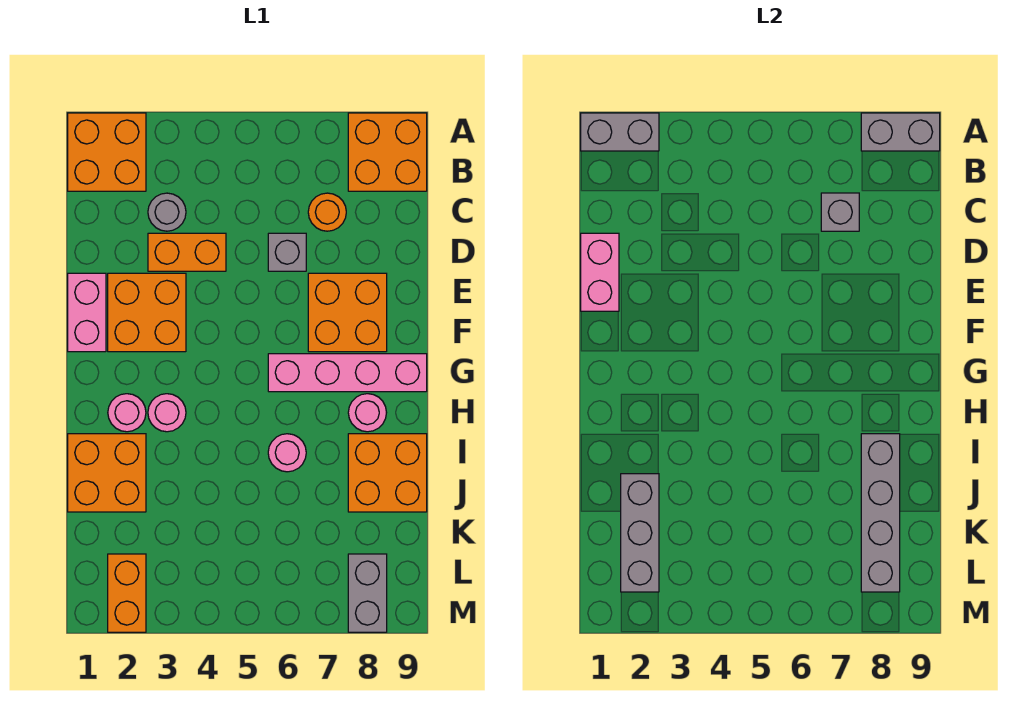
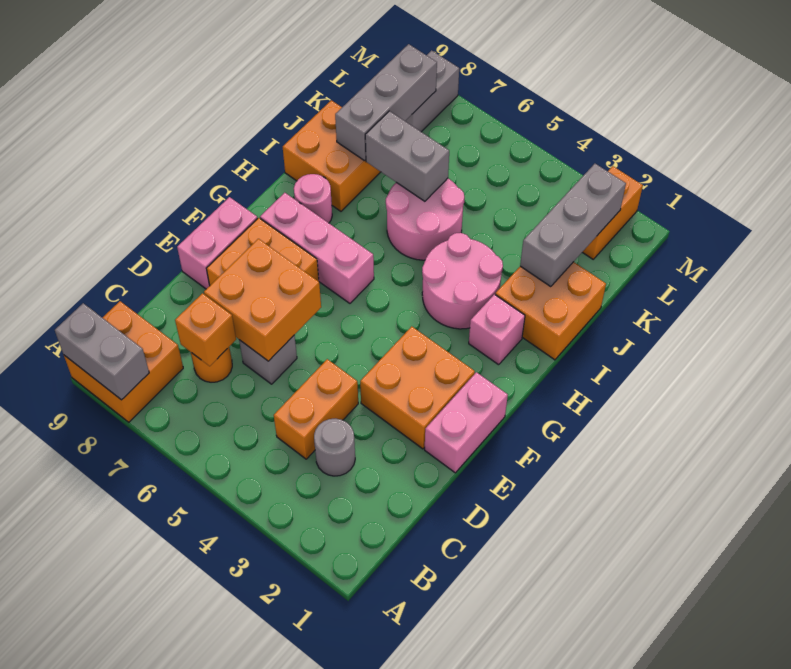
orange 2x2 brick [68,113,146,191] -> orange 2x2 brick moved to [204,239,321,361]
grey 1x2 brick [581,113,659,151] -> grey 1x2 brick moved to [365,111,449,201]
grey 1x1 brick [821,193,859,231] -> orange 1x1 brick [175,293,236,366]
pink 1x2 brick [581,233,619,311] -> pink 1x2 brick moved to [177,197,258,289]
orange 1x2 brick [148,233,226,271] -> orange 1x2 brick turned to [274,359,358,459]
pink 1x4 brick [268,354,427,392] -> pink 1x3 brick [260,193,374,303]
pink 1x1 round brick [108,394,146,432] -> pink 1x1 brick [469,294,525,365]
pink 1x1 round brick [148,394,186,432] -> pink 2x2 round brick [422,233,503,329]
pink 1x1 round brick [268,434,306,472] -> pink 2x2 round brick [386,178,464,260]
grey 1x4 brick [861,434,900,592] -> grey 1x3 brick [335,44,437,161]

